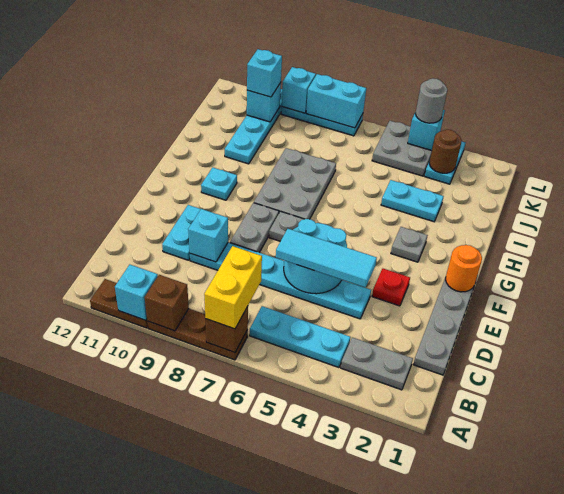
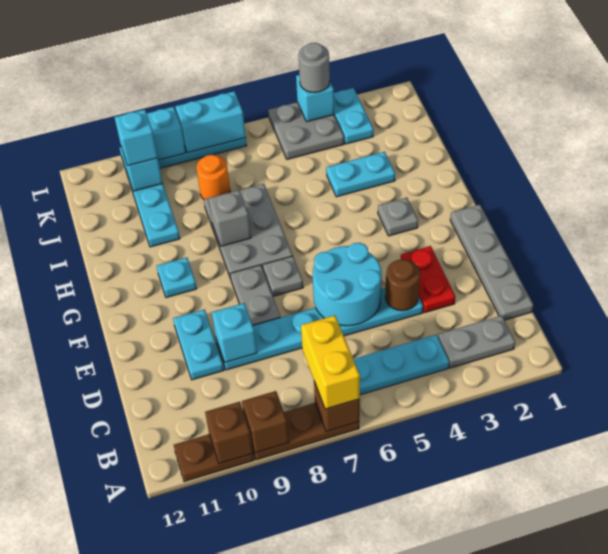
cyan 1x1 brick [115,265,158,320] -> brown 1x1 brick [205,402,253,464]
cyan 1x3 tile [276,229,377,288] -> none
red 1x1 plate [372,269,410,306] -> red 1x2 plate [401,246,455,313]
orange 1x1 round brick [446,245,482,292] -> orange 1x1 round brick moved to [196,155,230,199]
none -> grey 1x1 brick [209,190,251,246]
brown 1x1 round brick [429,130,462,173] -> brown 1x1 round brick moved to [385,259,420,311]

